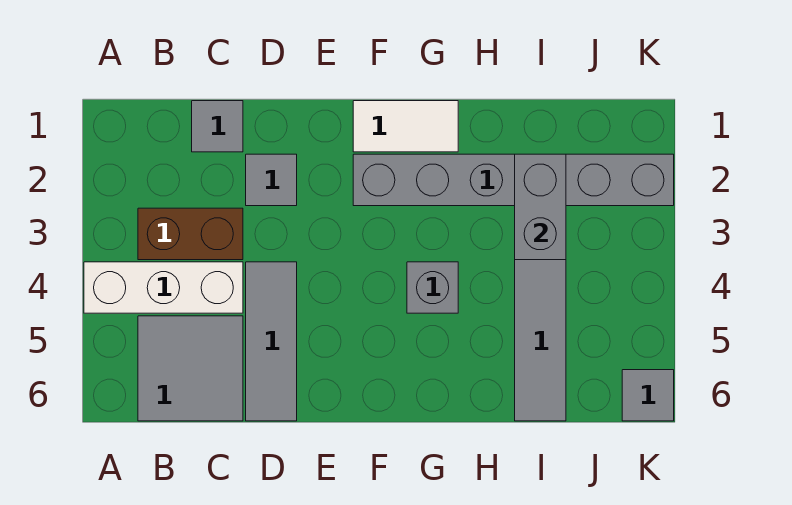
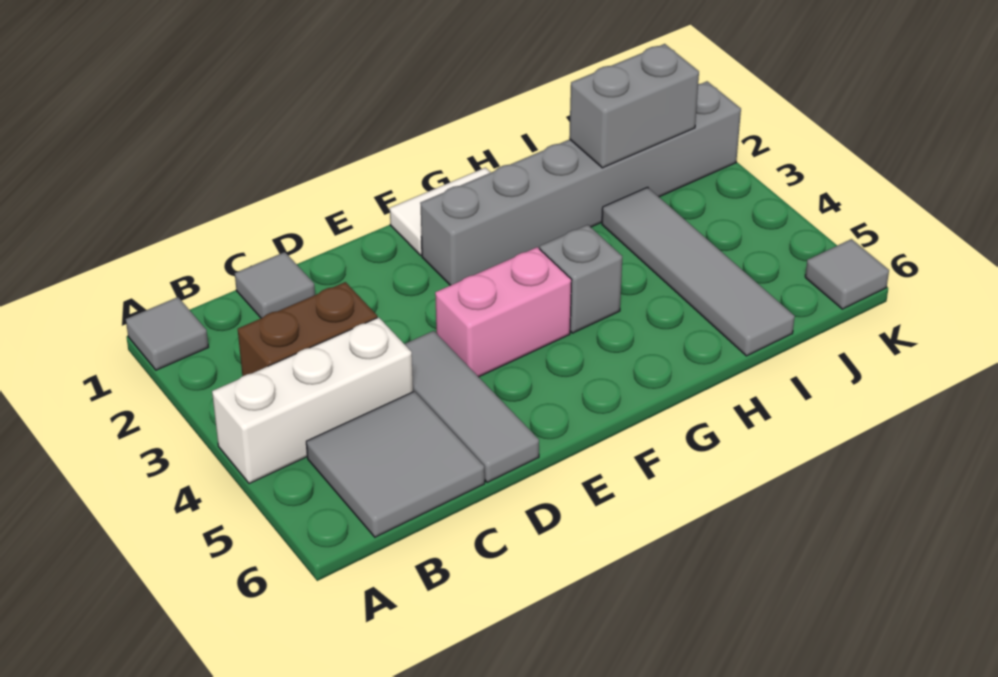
grey 1x1 tile [246,154,297,206] -> grey 1x1 tile moved to [126,297,208,370]
none -> pink 1x2 brick [435,247,572,377]
grey 1x2 brick [515,154,566,260] -> grey 1x2 brick turned to [569,44,699,168]

